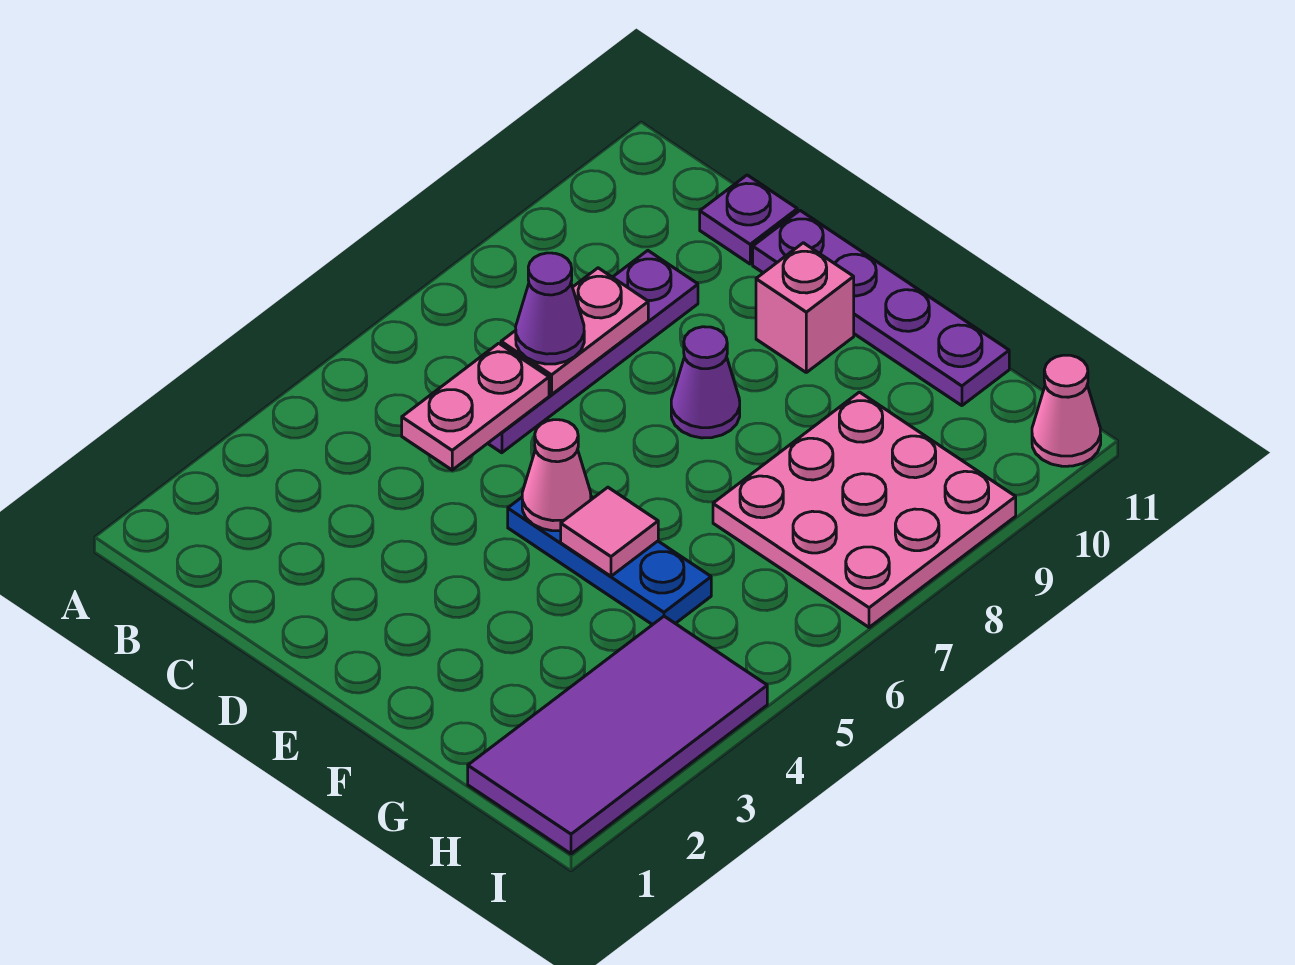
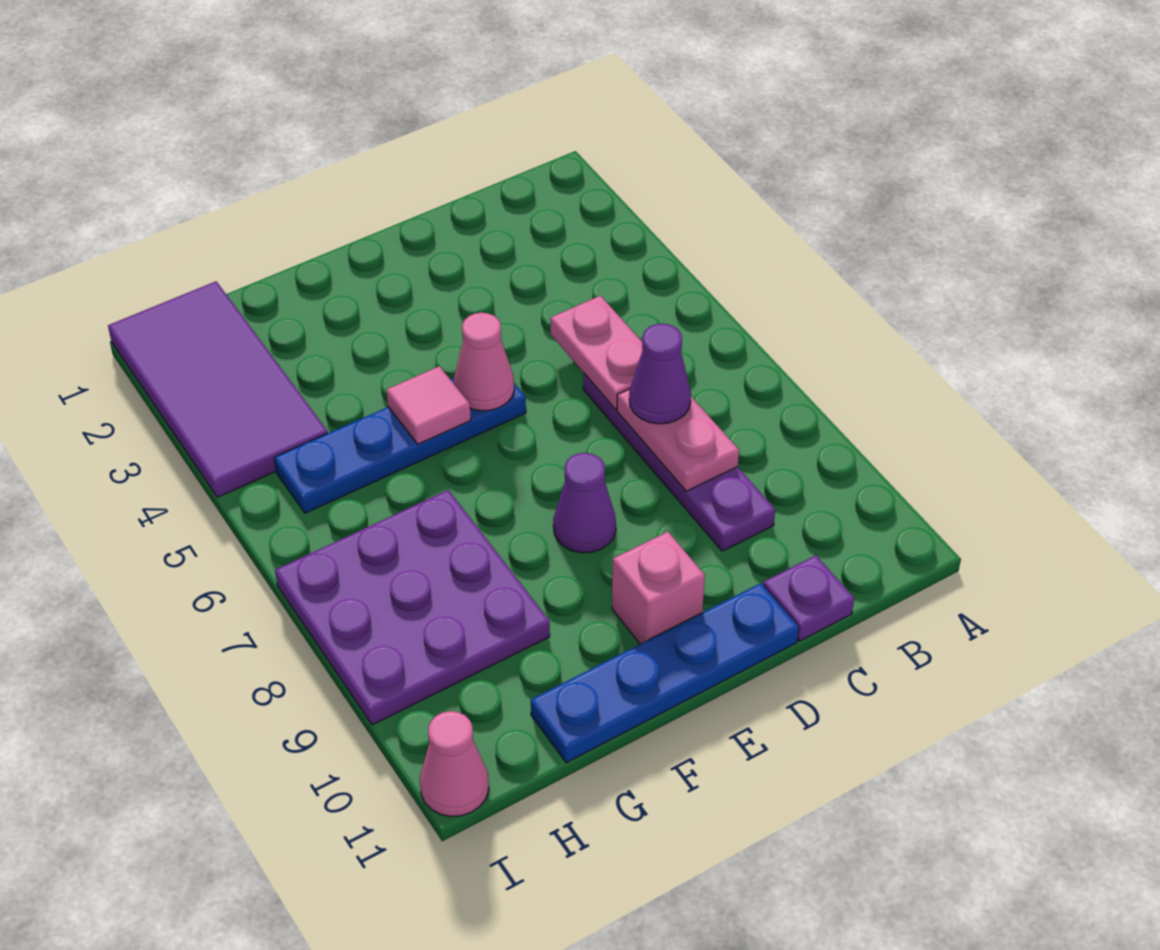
purple 1x4 plate [753,211,1009,406] -> blue 1x4 plate [531,583,799,763]
blue 1x3 plate [508,497,711,625] -> blue 1x4 plate [274,378,526,513]
pink 3x3 plate [713,392,1016,627] -> purple 3x3 plate [275,490,550,725]

